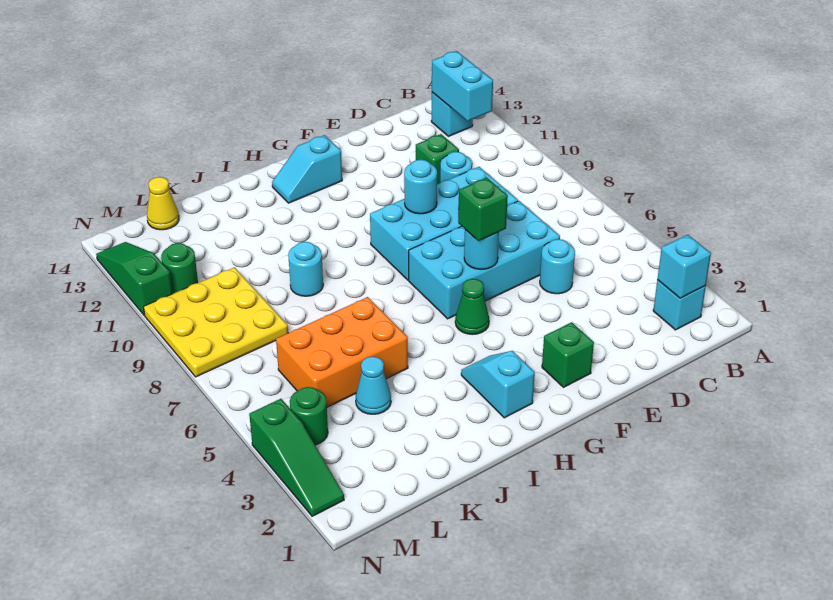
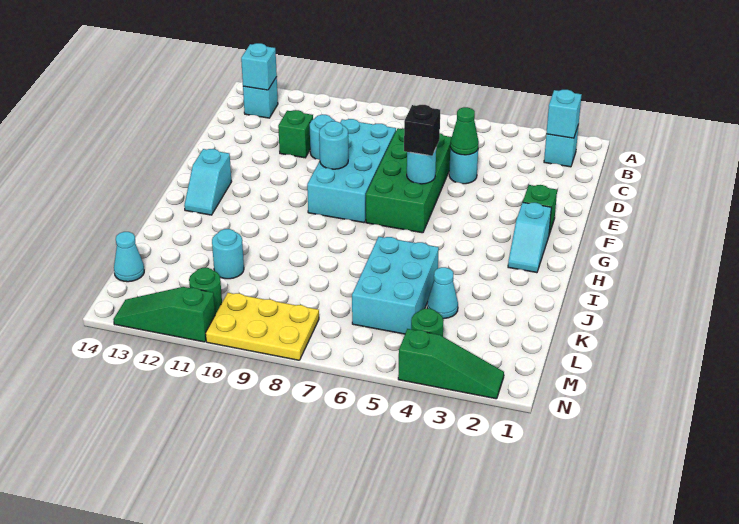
cyan 1x2 brick [432,51,493,121] -> cyan 1x1 brick [241,43,277,90]
cyan 2x4 brick [409,201,560,319] -> green 2x4 brick [366,128,452,233]
green 1x1 brick [458,178,508,241] -> black 1x1 brick [404,105,440,156]
green 1x1 cone [455,279,489,335] -> green 1x1 cone moved to [450,107,479,155]
cyan 1x2 slope [461,351,535,418] -> cyan 1x2 slope turned to [508,202,551,273]
orange 2x3 brick [276,297,408,407] -> cyan 2x3 brick [352,237,439,334]
cyan 1x1 round brick [288,242,323,296] -> cyan 1x1 round brick moved to [212,229,244,279]
yellow 3x3 plate [144,267,288,377] -> yellow 2x3 plate [206,293,319,360]
yellow 1x1 cone [147,177,179,230] -> cyan 1x1 cone [114,232,144,282]

